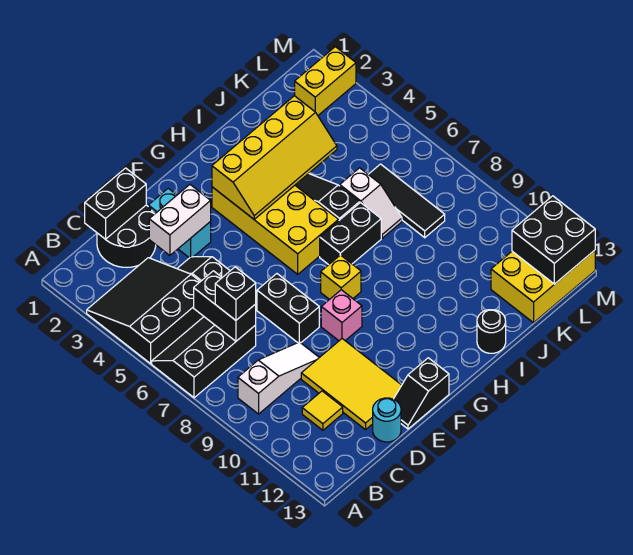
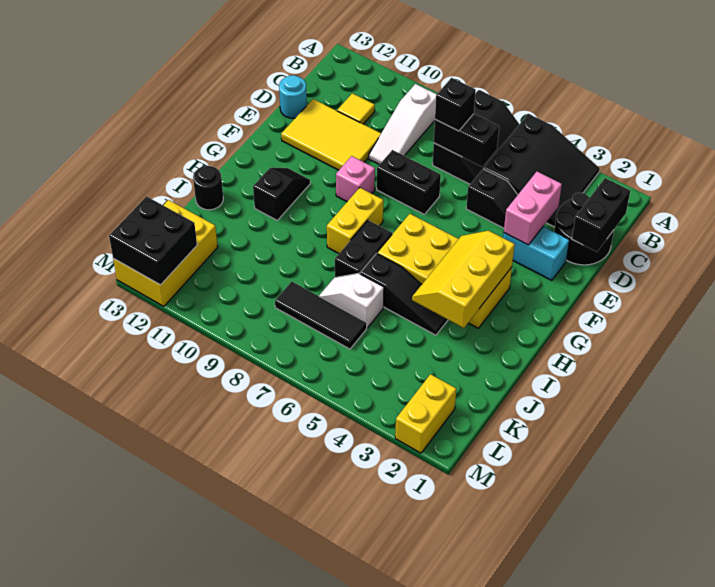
white 1x2 brick [149,185,211,255] -> pink 1x2 brick [504,172,562,245]
black 1x2 slope [394,358,449,429] -> black 1x2 slope moved to [253,168,310,220]
yellow 2x4 slope [212,96,337,219] -> yellow 2x3 slope [412,231,515,328]
yellow 1x1 brick [321,255,361,300] -> yellow 1x2 brick [327,188,383,253]

